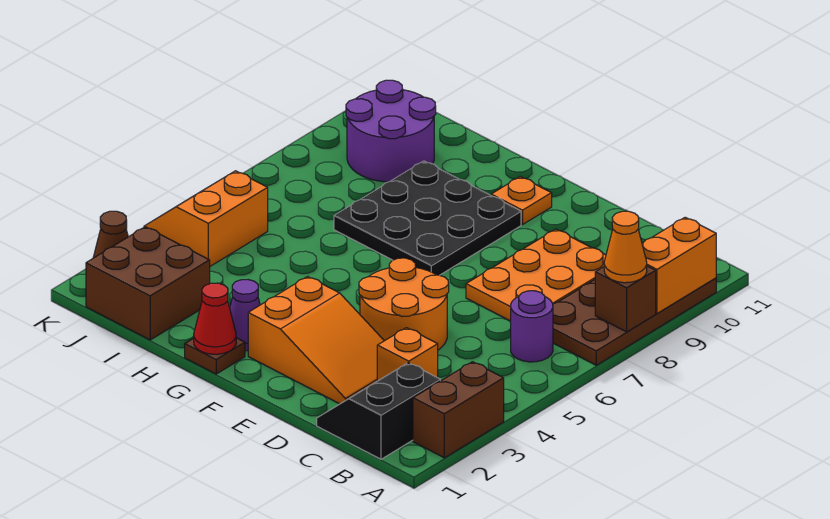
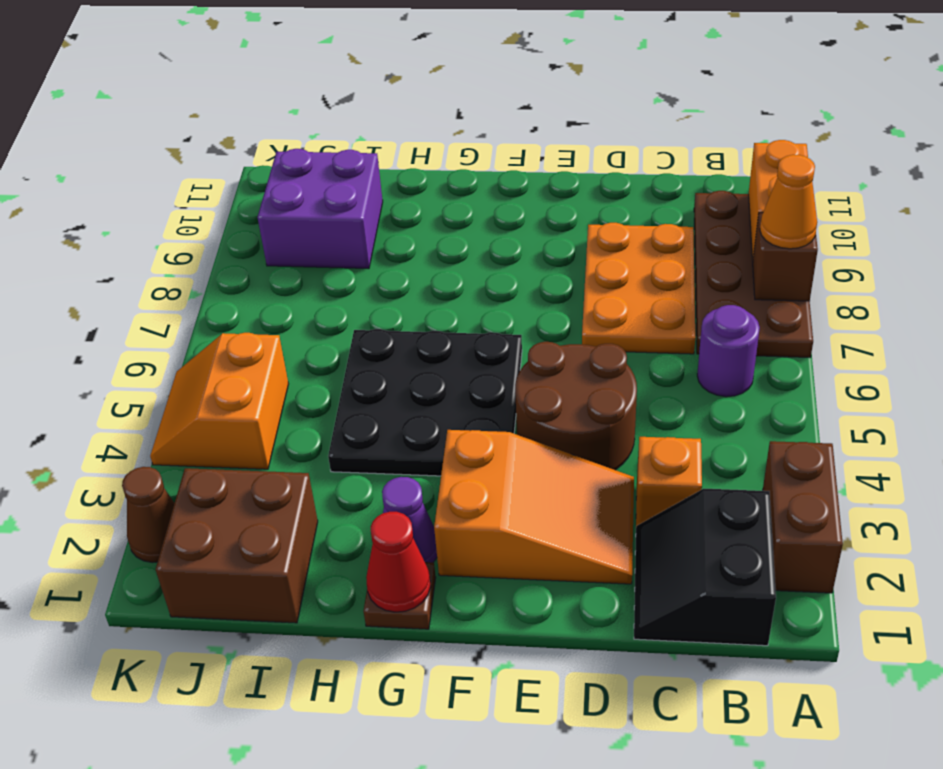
orange 2x2 round brick [359,258,449,350] -> brown 2x2 round brick [515,342,637,470]
black 3x3 plate [334,161,521,275] -> black 3x3 plate moved to [328,329,522,476]
orange 1x1 plate [491,177,552,224] -> none
purple 2x2 round brick [346,80,436,182] -> purple 2x2 brick [257,149,383,269]

